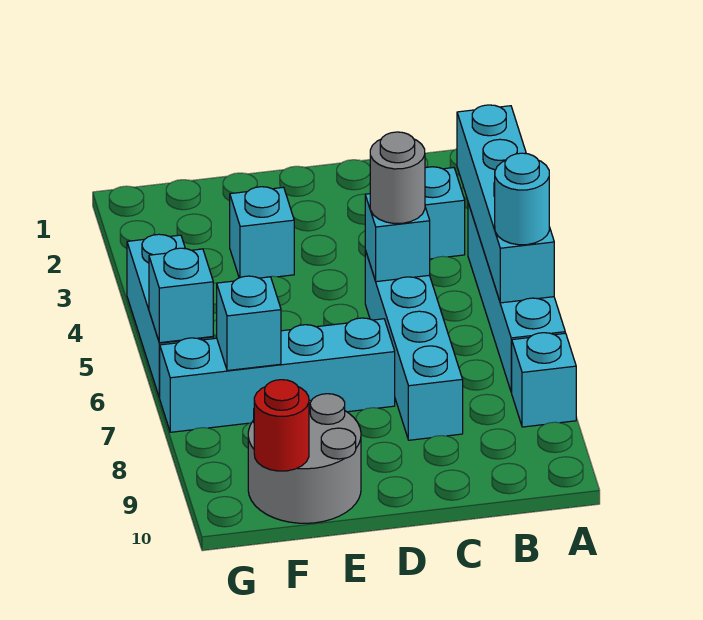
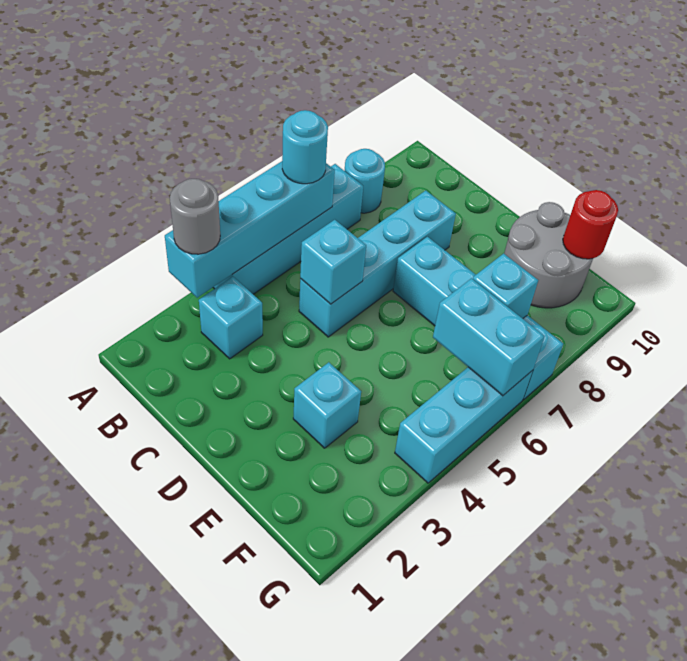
cyan 1x1 brick [511,333,576,427] -> cyan 1x1 round brick [345,149,385,213]
grey 1x1 round brick [370,132,425,224] -> grey 1x1 round brick moved to [170,179,220,254]
cyan 1x1 brick [149,248,213,343] -> cyan 1x2 brick [433,278,544,396]

